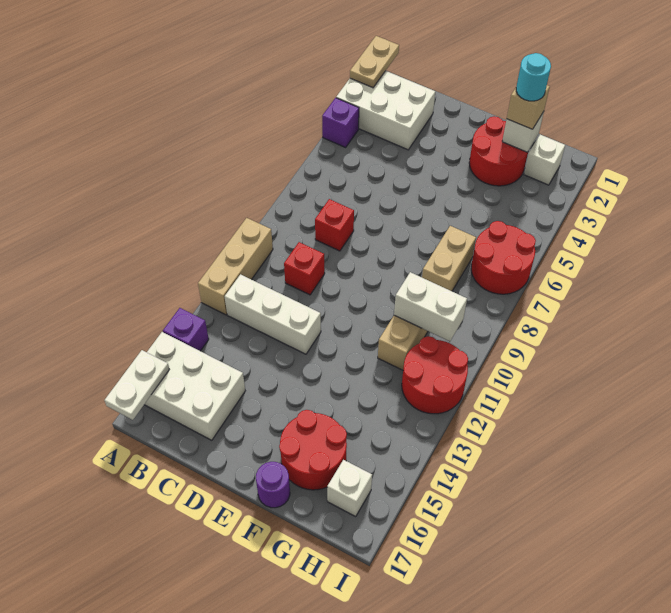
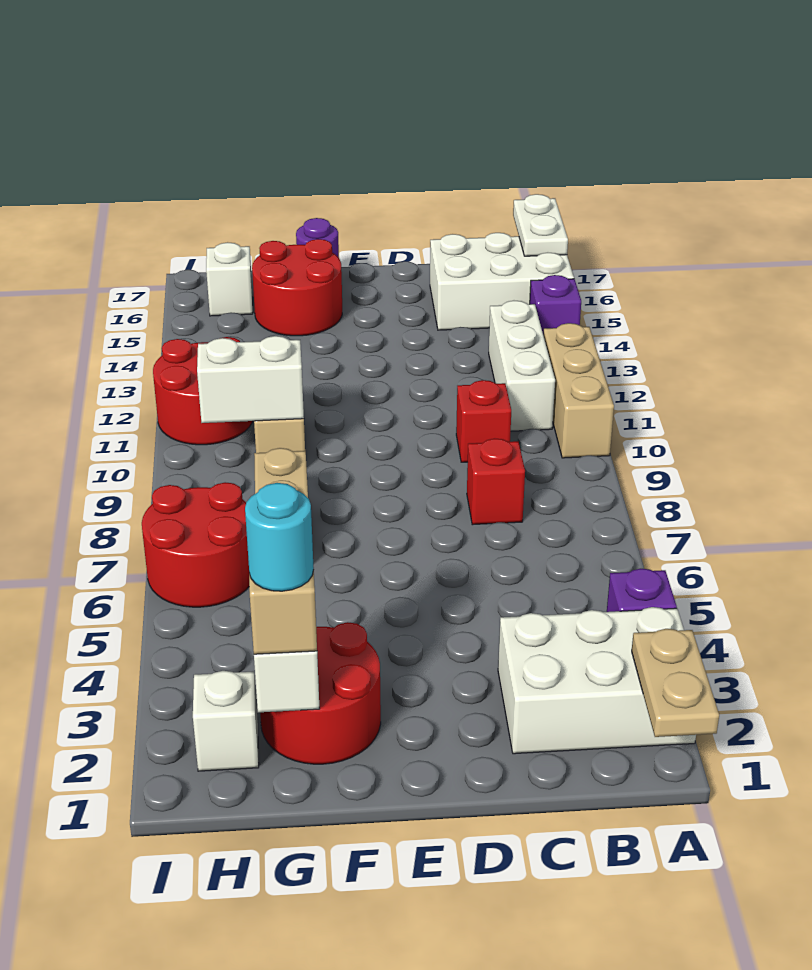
white 1x3 brick [225,274,321,354] -> white 1x3 brick turned to [489,301,555,431]

